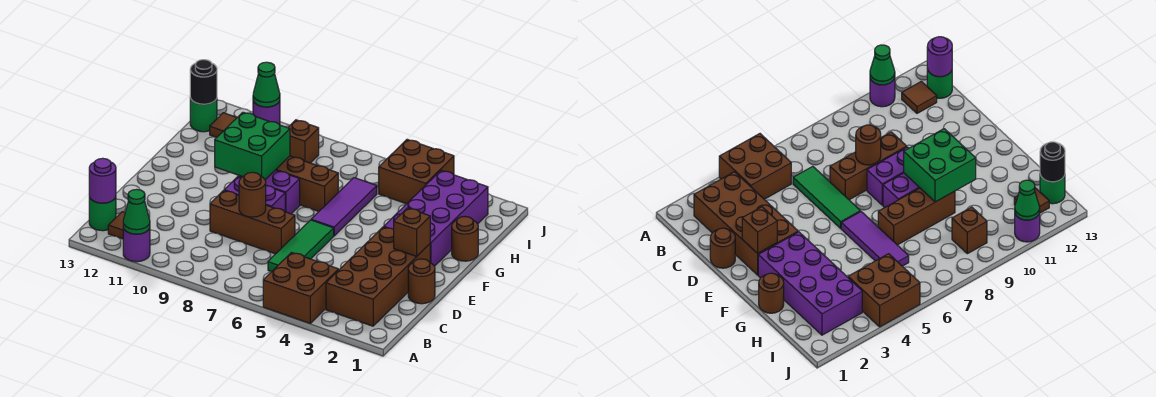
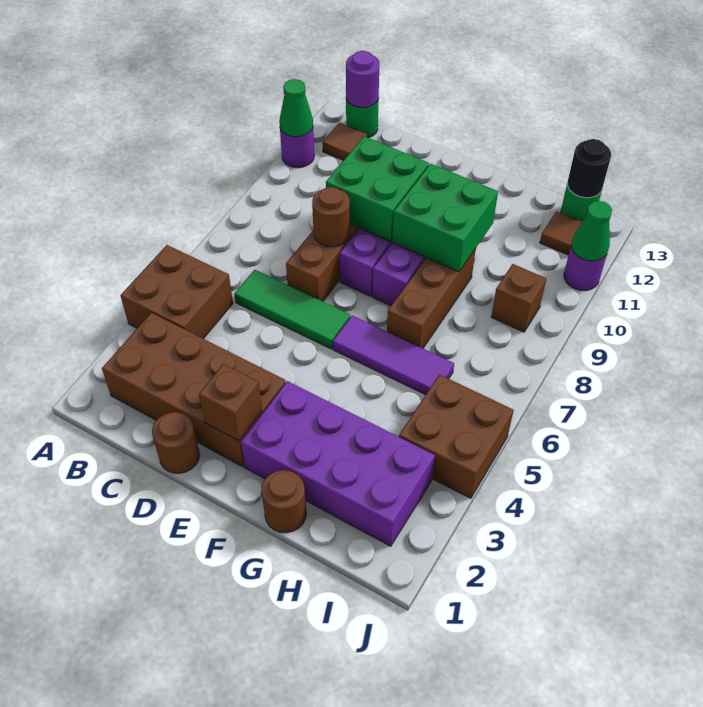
none -> green 2x2 brick [326,136,429,242]

